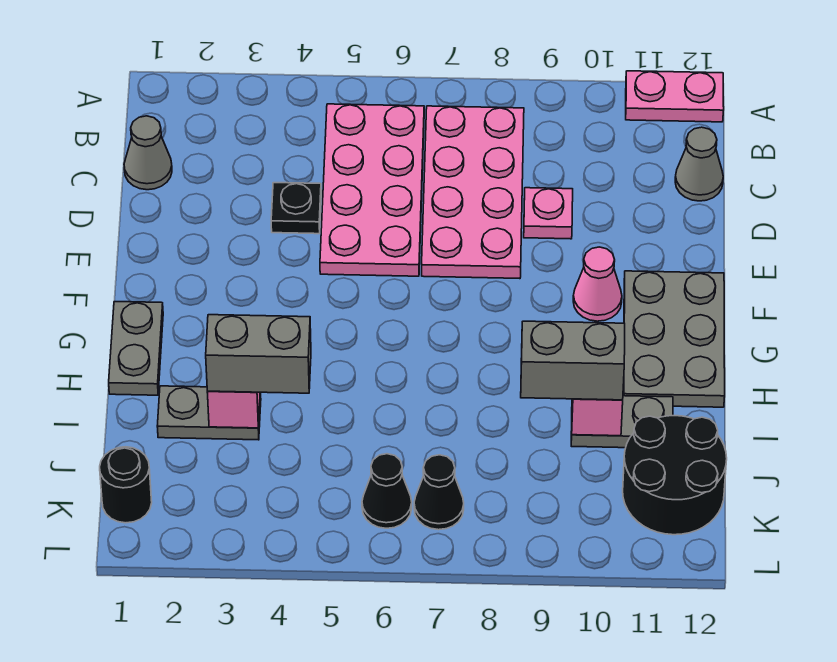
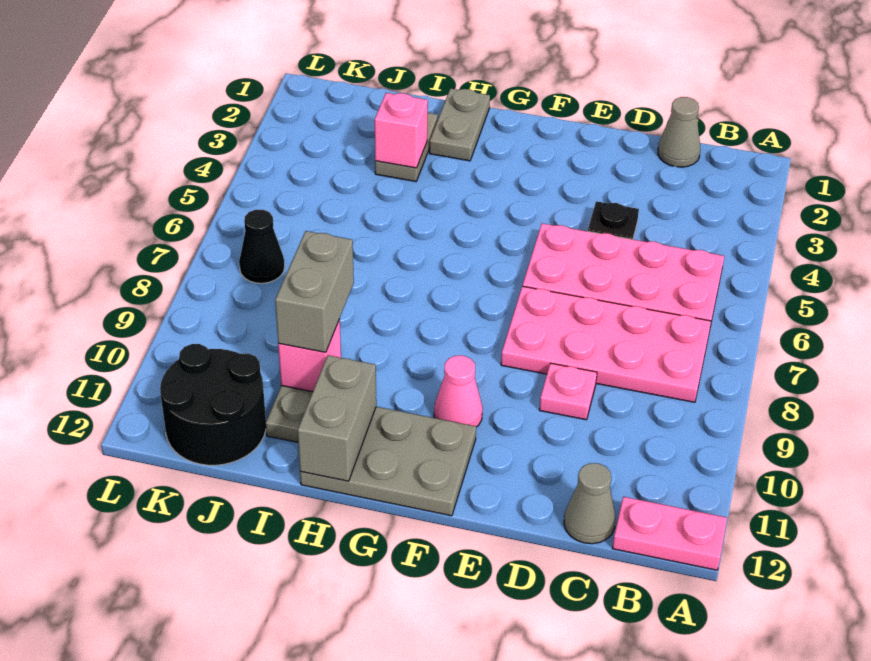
pink 1x2 plate [626,71,724,122] -> pink 1x2 plate turned to [612,497,727,570]
grey 1x2 plate [109,302,163,395] -> grey 1x2 plate turned to [429,88,490,161]
grey 1x2 brick [206,315,311,393] -> grey 1x2 brick moved to [298,355,376,481]
black 1x1 round brick [100,447,152,523] -> none
black 1x1 cone [362,454,412,528] -> none

